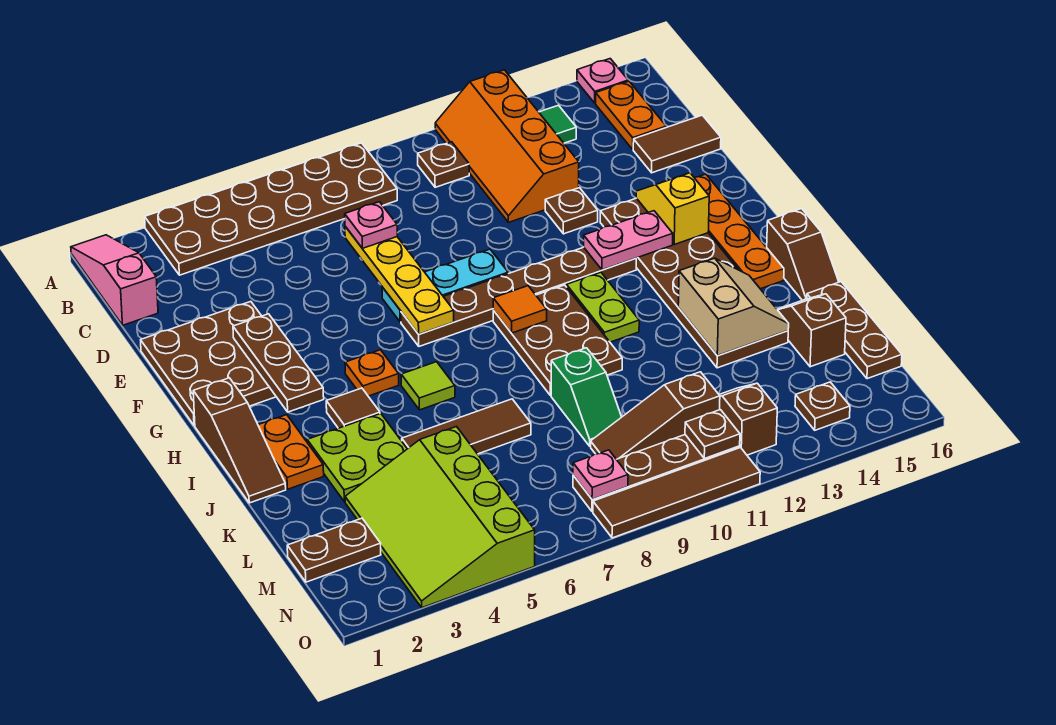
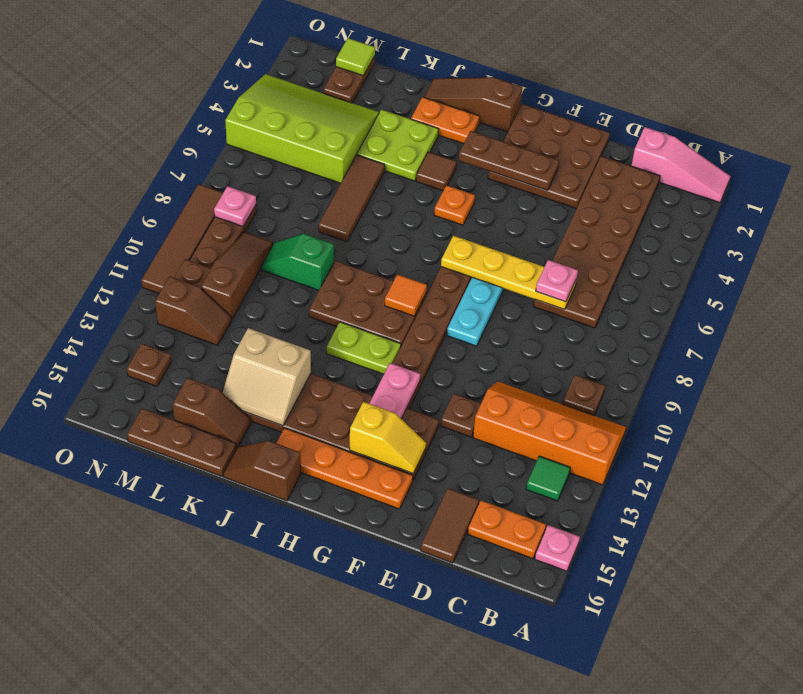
brown 2x6 plate [145,143,397,275] -> brown 2x6 plate moved to [534,156,660,328]
lime 1x1 tile [401,362,455,410] -> lime 1x1 tile moved to [336,38,375,75]

